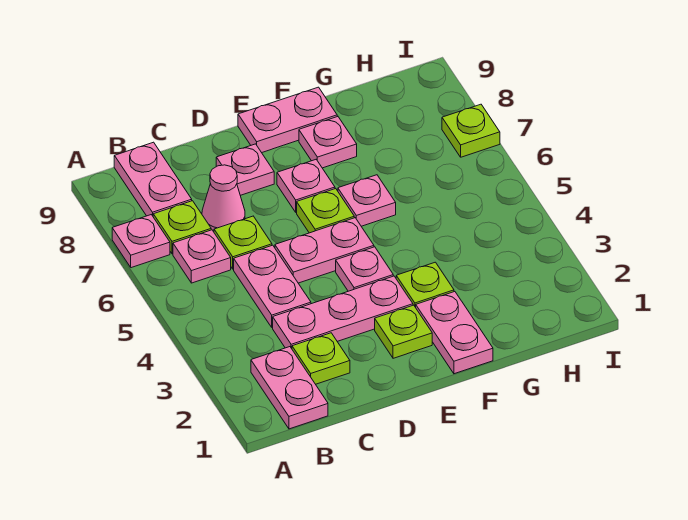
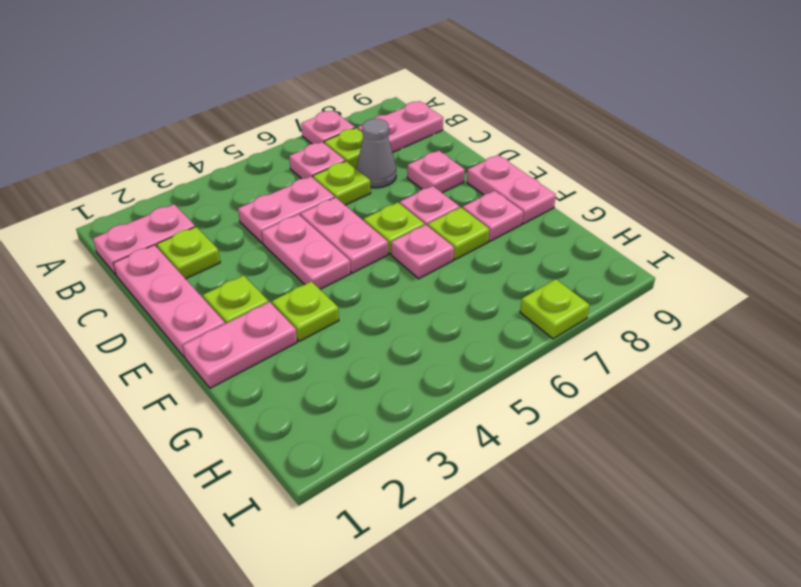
pink 1x3 plate [273,276,413,349] -> pink 1x3 plate moved to [113,245,225,357]
pink 1x1 cone [202,165,245,232] -> grey 1x1 cone [356,119,396,188]
pink 1x1 plate [336,247,393,291] -> pink 1x2 plate [262,214,351,289]
none -> lime 1x1 plate [428,207,489,260]

